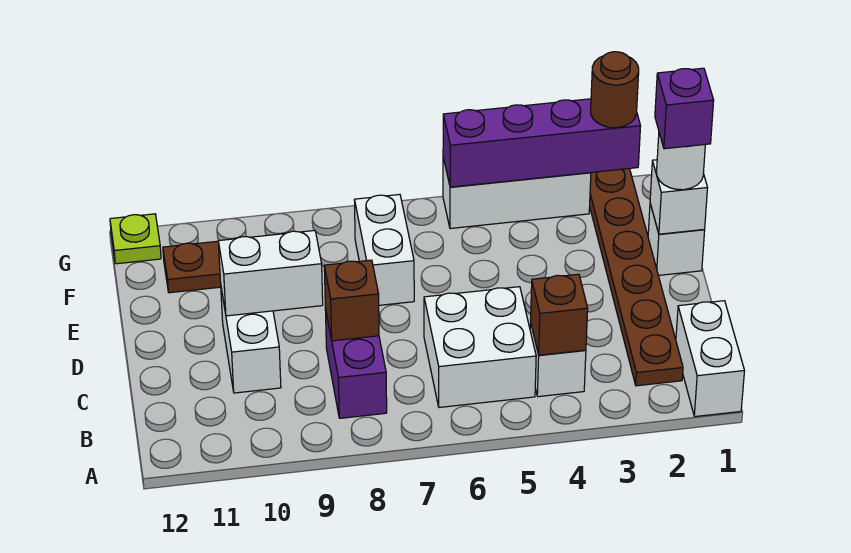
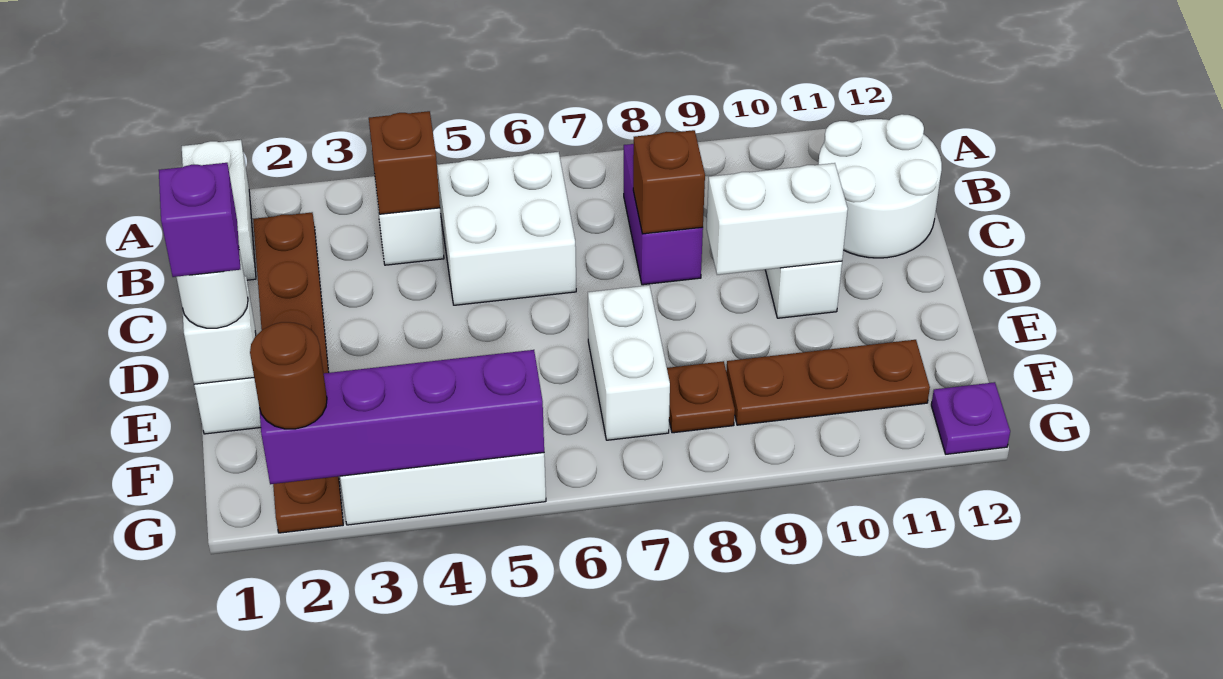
none -> white 2x2 round brick [818,114,942,258]
none -> brown 1x1 plate [667,361,735,433]
lime 1x1 plate [110,214,161,264] -> purple 1x1 plate [931,382,1010,454]

